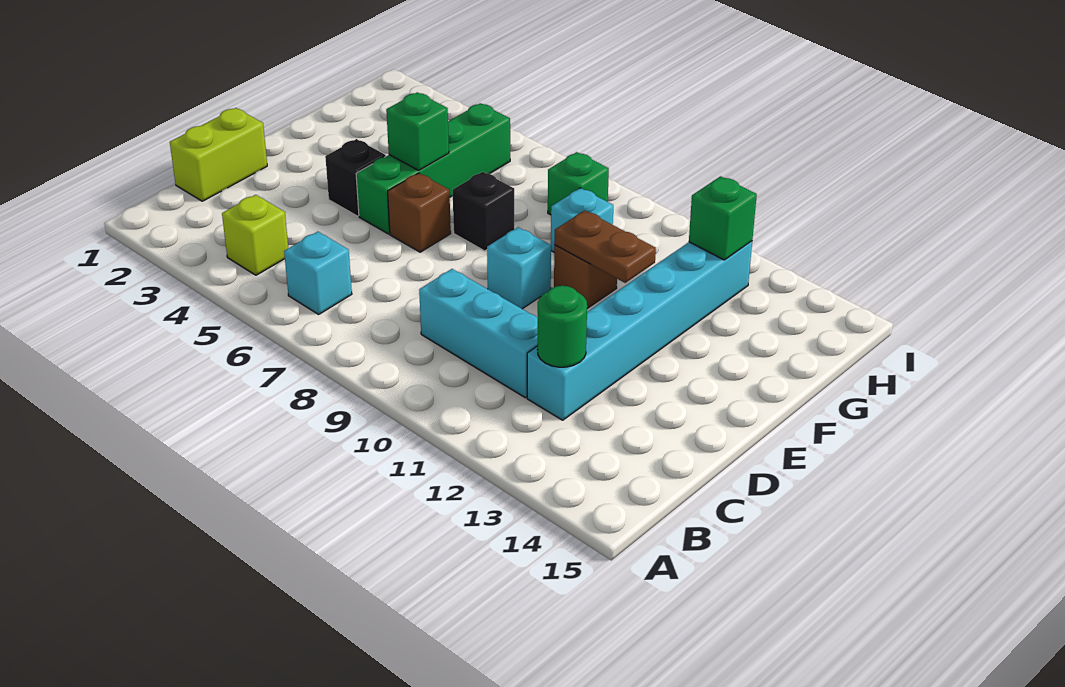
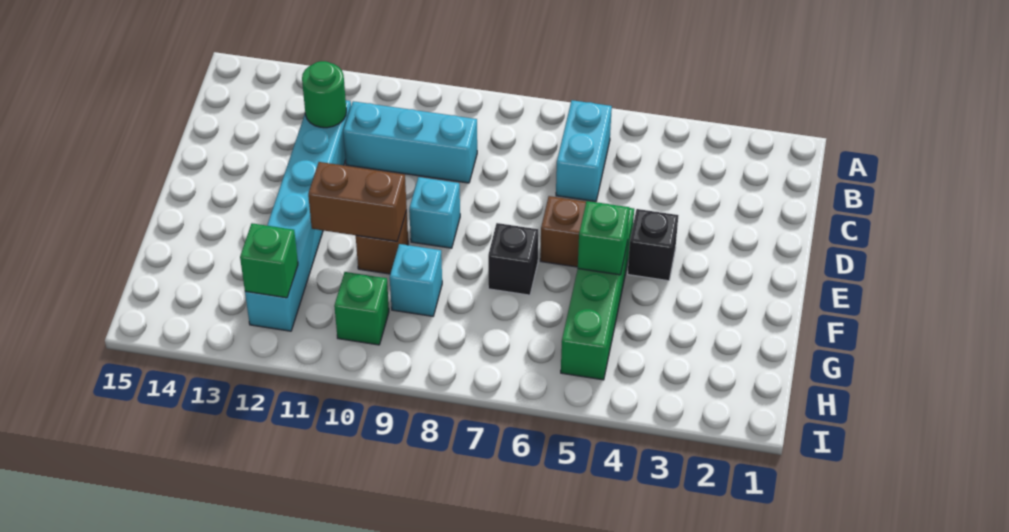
lime 1x1 brick [222,195,288,275] -> none
cyan 1x1 brick [284,232,352,314] -> cyan 1x2 brick [556,100,612,202]
lime 1x2 brick [170,108,267,201] -> none
brown 1x2 plate [554,211,656,283] -> brown 1x2 brick [308,162,407,241]
green 1x1 brick [548,152,609,215] -> green 1x1 brick moved to [334,272,389,345]

